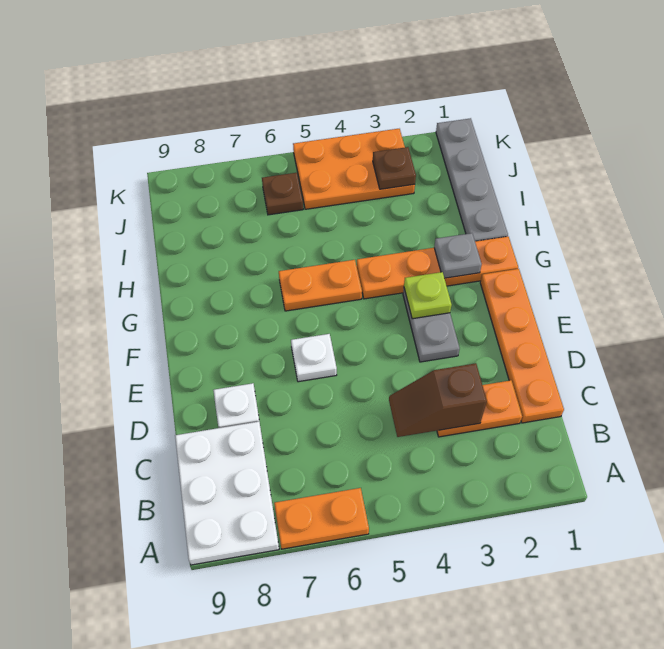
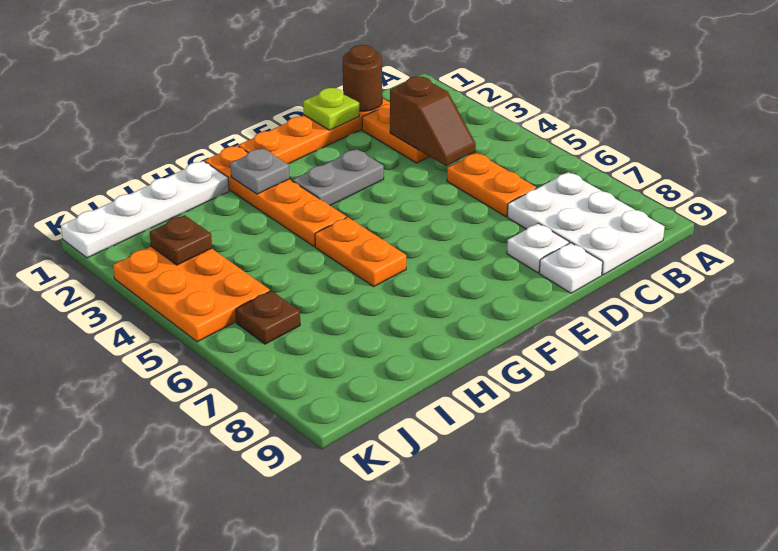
orange 1x2 plate [274,488,369,549] -> orange 1x2 plate moved to [447,153,536,217]
white 2x3 plate [175,422,279,565] -> white 2x3 plate turned to [507,172,664,275]
none -> brown 1x1 round brick [343,45,382,111]
white 1x1 plate [291,334,337,382] -> white 1x1 plate moved to [539,243,603,293]
lime 1x1 plate [404,272,452,319] -> lime 1x1 plate moved to [303,88,359,130]
grey 1x4 plate [436,118,508,241] -> white 1x4 plate [61,161,229,258]

